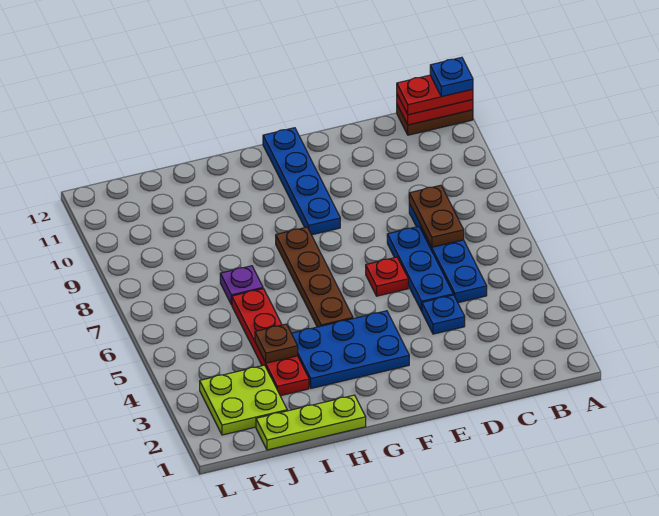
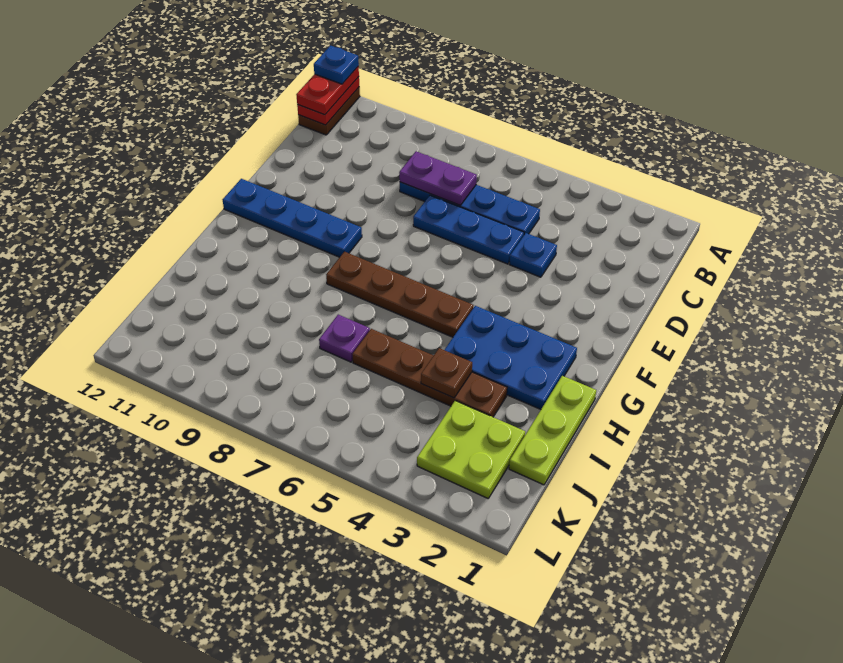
brown 1x2 plate [409,185,464,247] -> purple 1x2 plate [399,151,477,205]
red 1x1 plate [366,257,408,296] -> none
blue 2x3 plate [291,311,409,388] -> blue 2x3 plate turned to [445,306,577,409]
red 1x4 plate [232,289,309,396] -> brown 1x4 plate [352,329,507,417]

